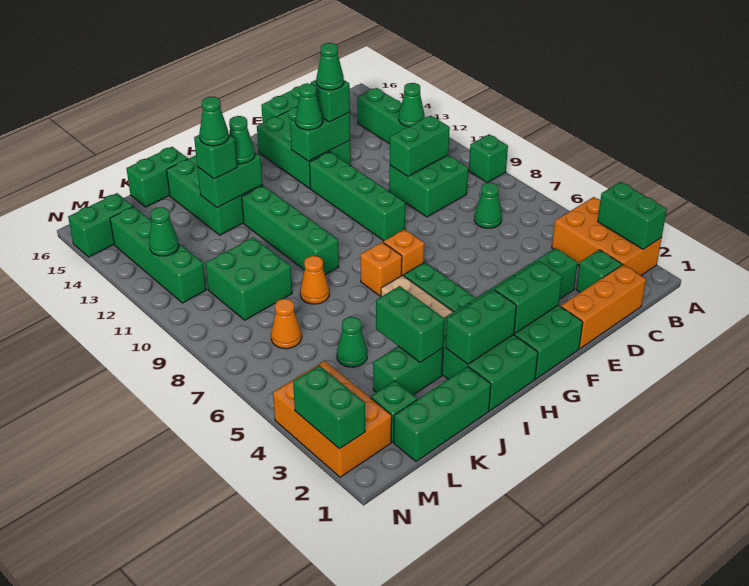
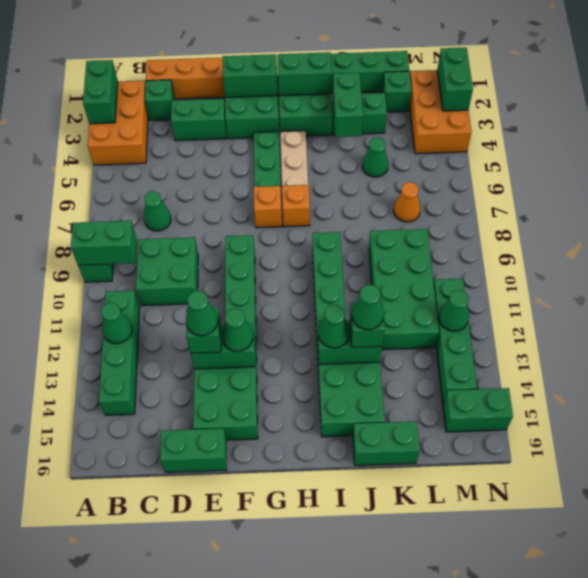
green 1x2 brick [390,116,450,176] -> green 1x2 brick moved to [71,221,137,265]
orange 1x1 cone [300,256,329,304] -> none
green 2x2 brick [205,237,292,320] -> green 2x4 brick [369,229,439,350]

